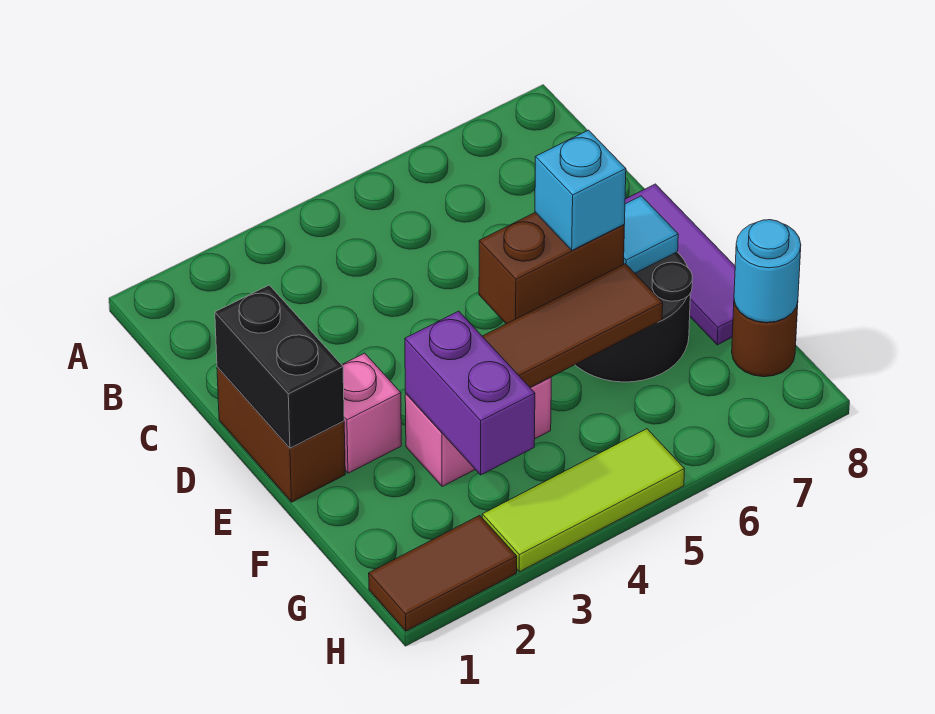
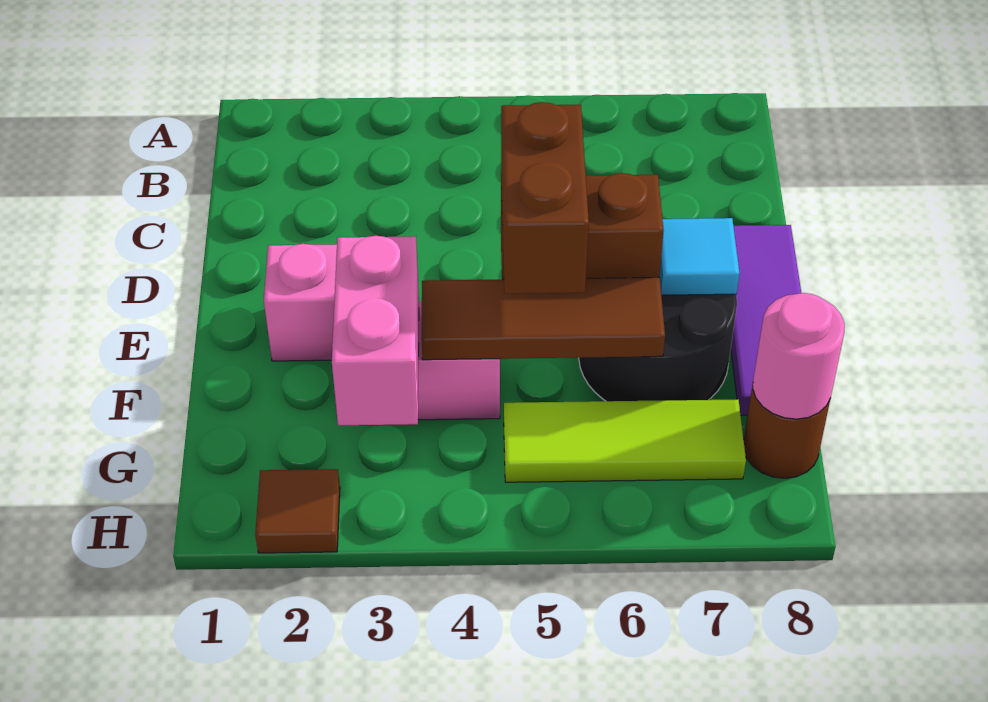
brown 1x2 brick [217,367,345,502] -> brown 1x2 brick moved to [501,102,589,294]
black 1x2 brick [215,285,344,448] -> none
cyan 1x1 brick [535,130,626,250] -> none
purple 1x2 brick [405,311,535,475] -> pink 1x2 brick [332,236,419,425]
cyan 1x1 round brick [734,220,801,322] -> pink 1x1 round brick [753,293,845,419]
brown 1x2 tile [369,515,517,631] -> brown 1x1 tile [255,469,340,553]
lime 1x3 tile [482,429,684,572] -> lime 1x3 tile moved to [504,399,746,482]

